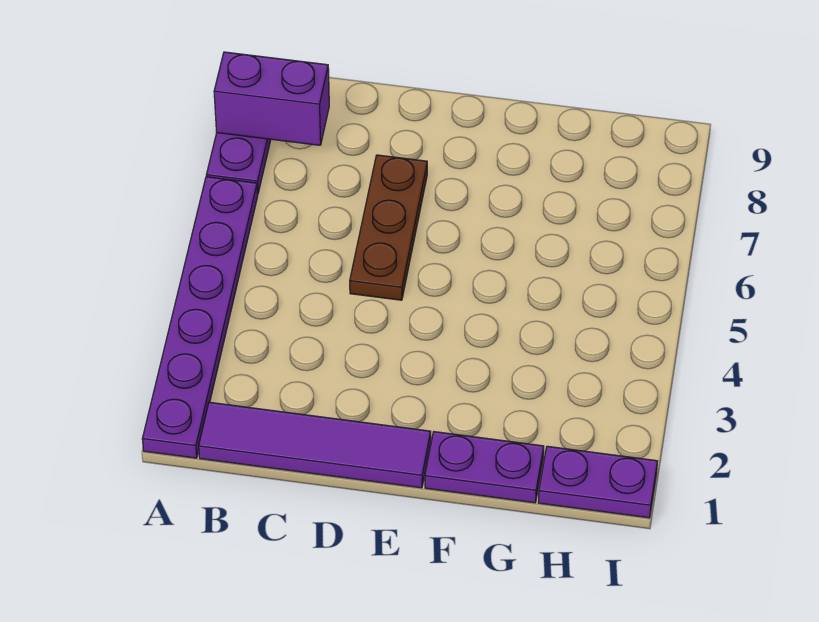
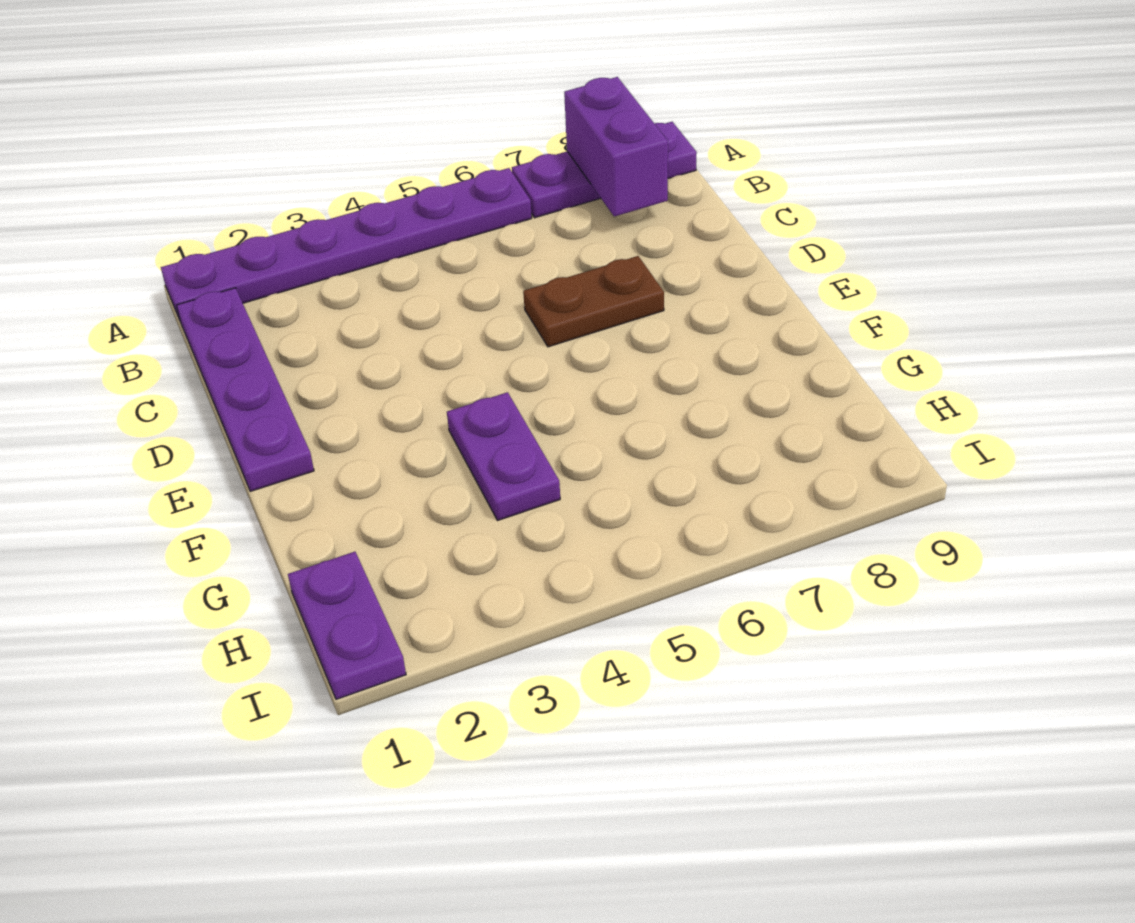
purple 1x4 tile [199,402,431,488] -> purple 1x4 plate [176,288,314,491]
brown 1x3 plate [350,155,427,300] -> brown 1x2 plate [523,256,664,347]
purple 1x2 plate [425,432,544,503] -> purple 1x2 plate moved to [447,392,560,521]

